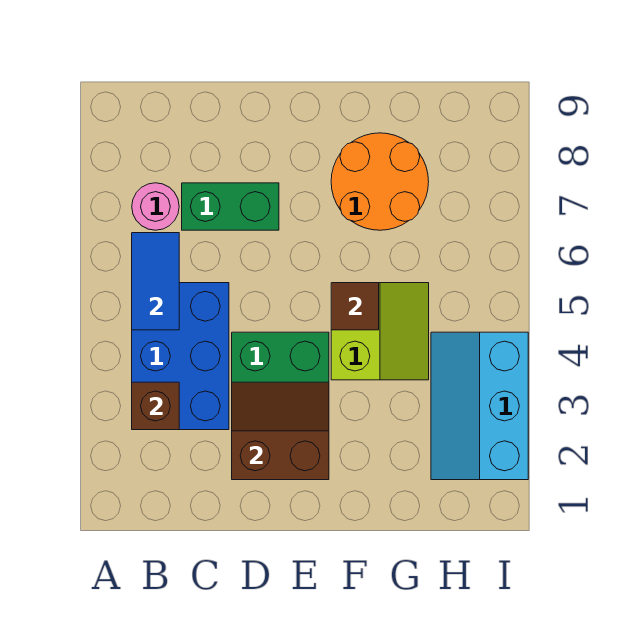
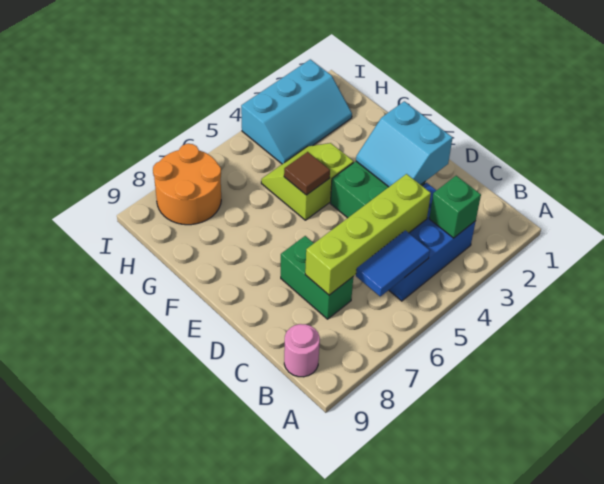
brown 1x1 brick [132,382,179,430] -> green 1x1 brick [429,176,481,238]
pink 1x1 round brick [132,183,179,230] -> pink 1x1 round brick moved to [284,324,320,377]
none -> lime 1x4 brick [305,174,431,295]
brown 2x2 slope [232,382,329,480] -> cyan 2x2 slope [356,101,452,187]
orange 2x2 round brick [331,133,429,230] -> orange 2x2 round brick moved to [153,144,221,225]

